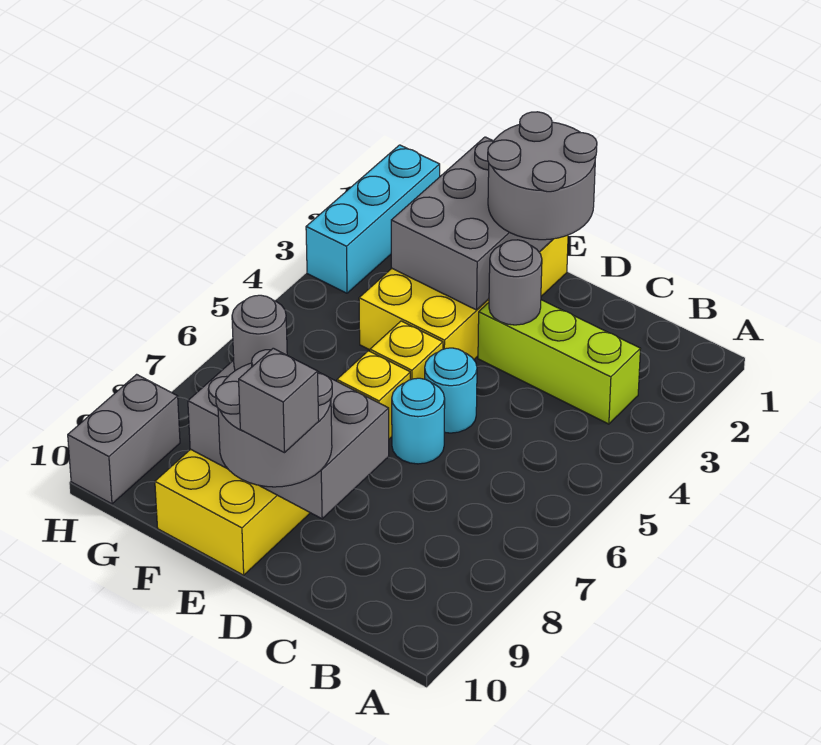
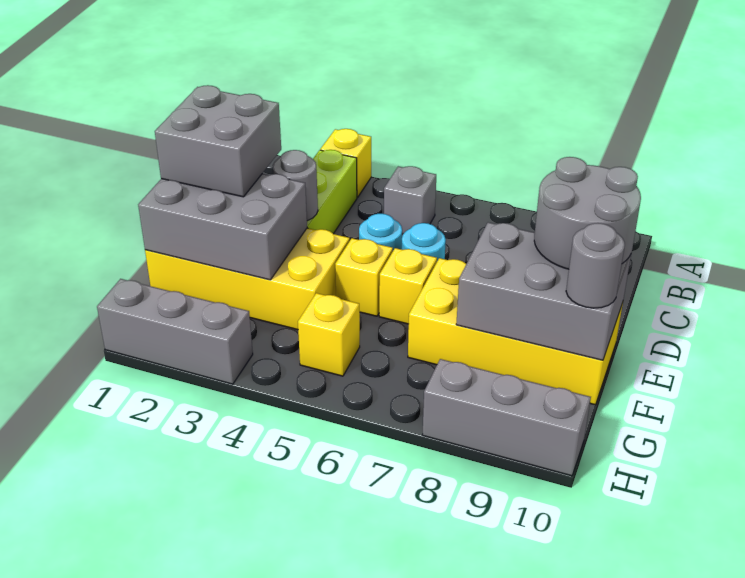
none -> yellow 1x1 brick [320,129,371,198]
grey 2x2 round brick [488,112,597,240] -> grey 2x2 brick [155,85,281,197]
grey 2x3 brick [188,360,389,519] -> grey 2x3 brick turned to [456,222,631,360]
grey 1x1 brick [239,348,319,453] -> grey 1x1 brick moved to [384,166,436,234]
grey 1x1 round brick [232,295,287,371] -> grey 1x1 round brick moved to [566,223,625,308]
none -> yellow 1x1 brick [298,293,360,376]
cyan 1x3 brick [306,145,440,293] -> grey 1x3 brick [97,279,253,384]
grey 1x2 brick [68,374,180,504] -> grey 1x3 brick [422,359,591,476]

